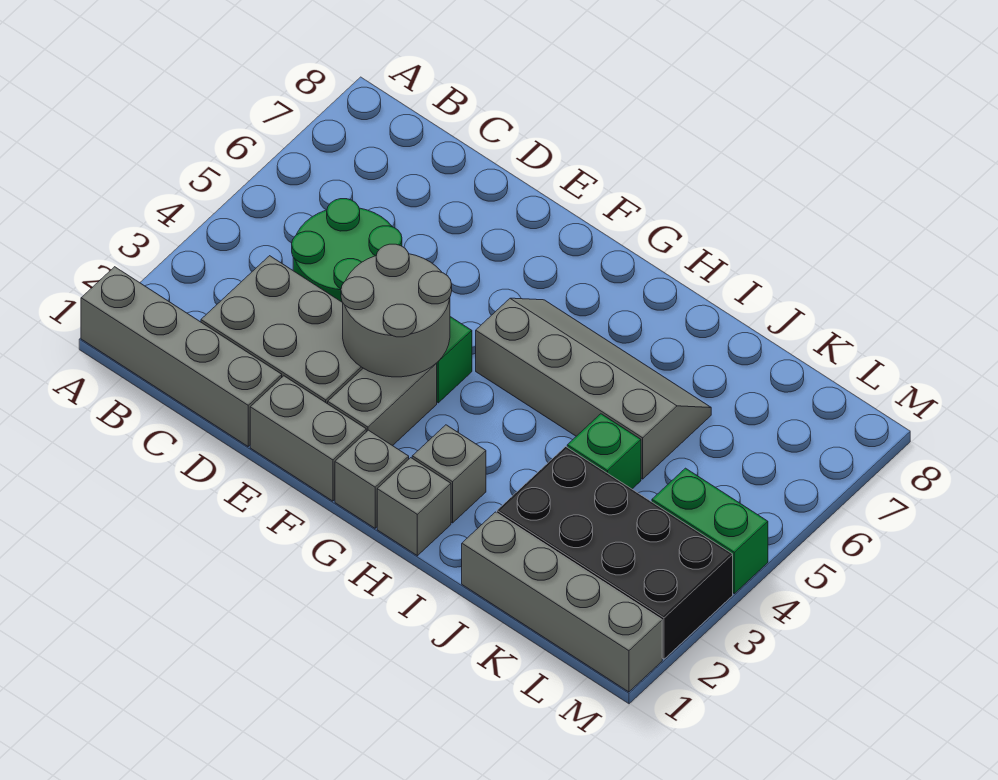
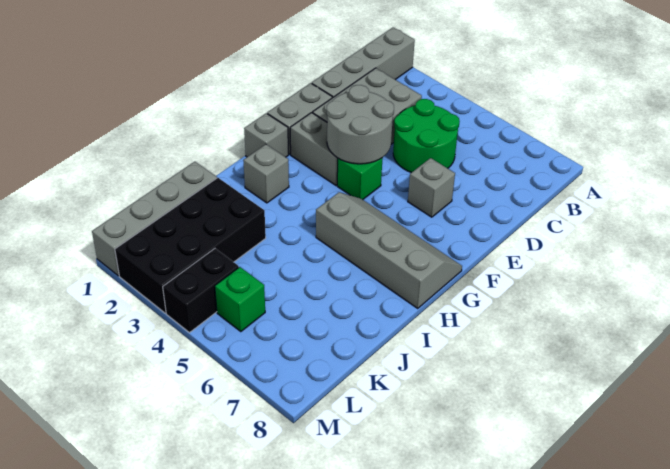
grey 2x4 slope [476,298,711,479] -> grey 2x4 slope turned to [316,192,462,308]
grey 1x1 brick [377,458,451,556] -> grey 1x1 brick moved to [408,158,455,217]
green 1x1 brick [567,414,641,489] -> green 1x1 brick moved to [215,267,265,332]
green 1x2 brick [652,468,768,594] -> black 1x2 brick [163,249,239,333]

